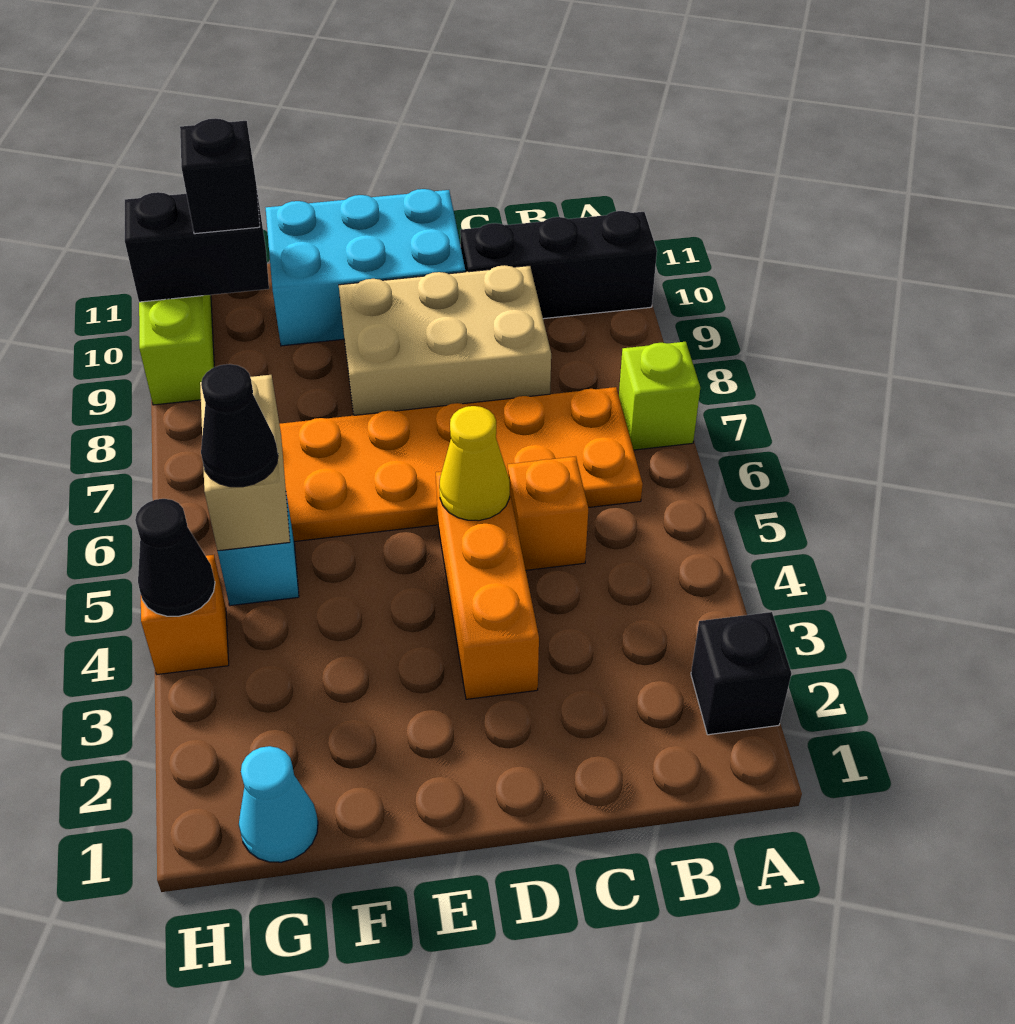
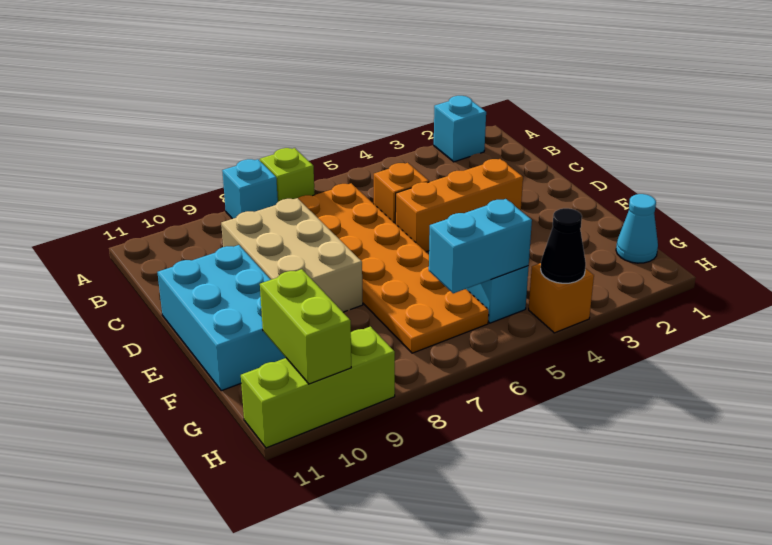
black 1x1 brick [691,612,791,735] -> cyan 1x1 brick [434,96,486,162]
none -> cyan 1x1 brick [222,159,278,219]
black 1x3 brick [460,211,657,319] -> none
yellow 1x1 cone [439,406,510,521] -> none
tan 1x2 brick [200,375,290,551] -> cyan 1x2 brick [429,199,532,293]
black 1x1 cone [201,364,278,487] -> none
black 1x2 brick [125,192,269,302] -> lime 1x2 brick [260,269,351,384]
black 1x1 brick [180,118,260,234] -> none

